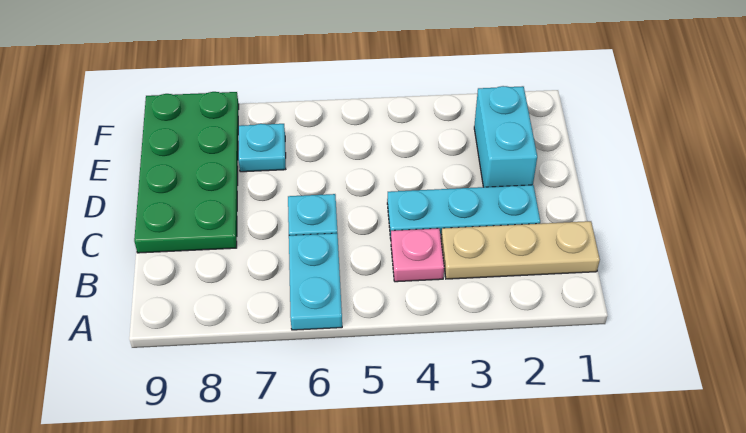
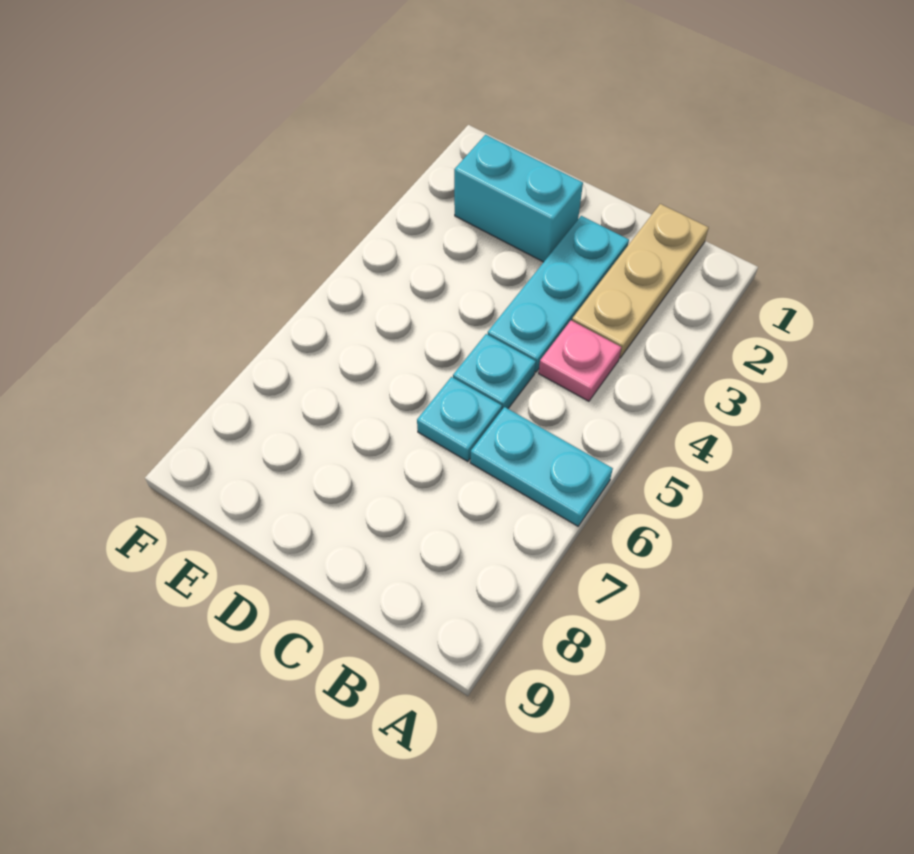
green 2x4 plate [134,92,239,253] -> none
cyan 1x1 plate [238,124,286,172] -> cyan 1x1 plate moved to [453,334,536,409]

